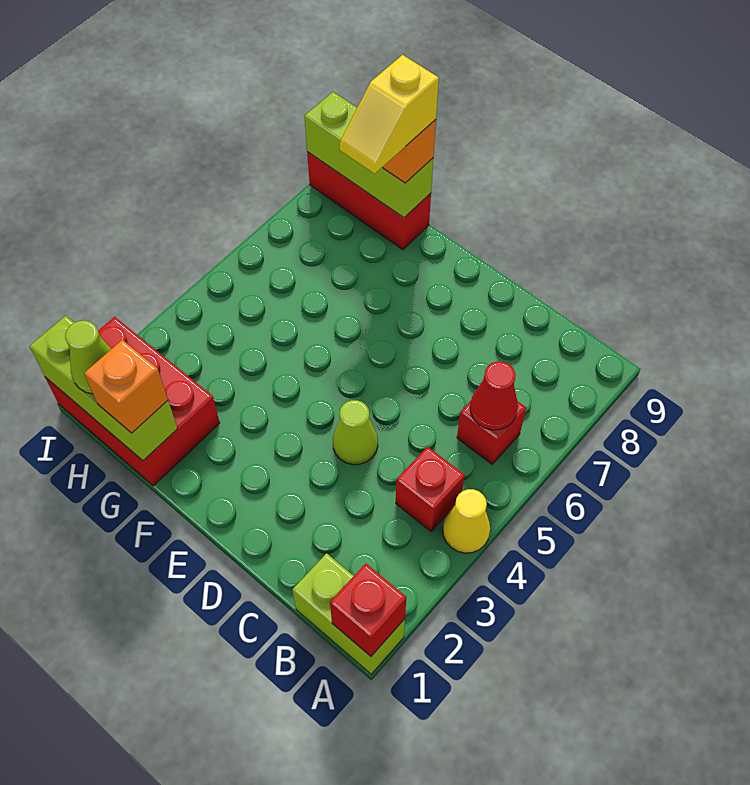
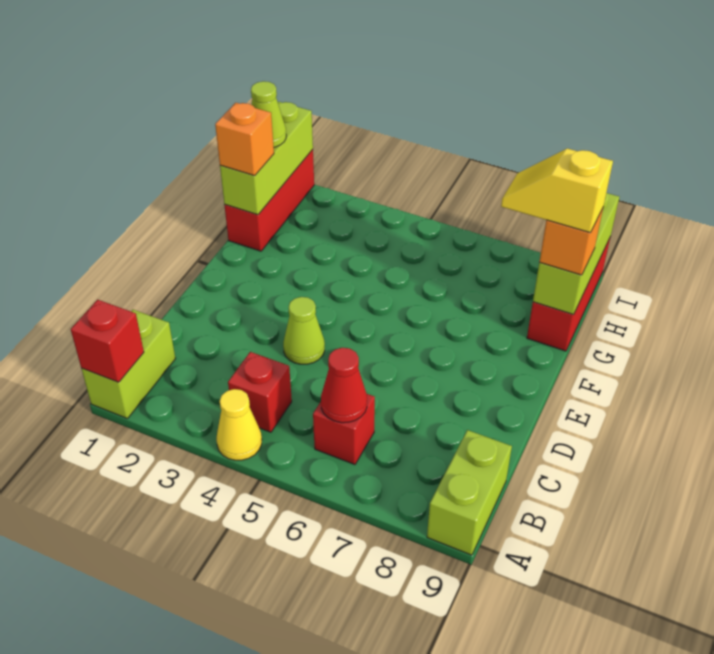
none -> lime 1x2 brick [427,430,512,555]
red 2x3 brick [45,317,220,486] -> red 1x3 brick [224,149,314,251]

